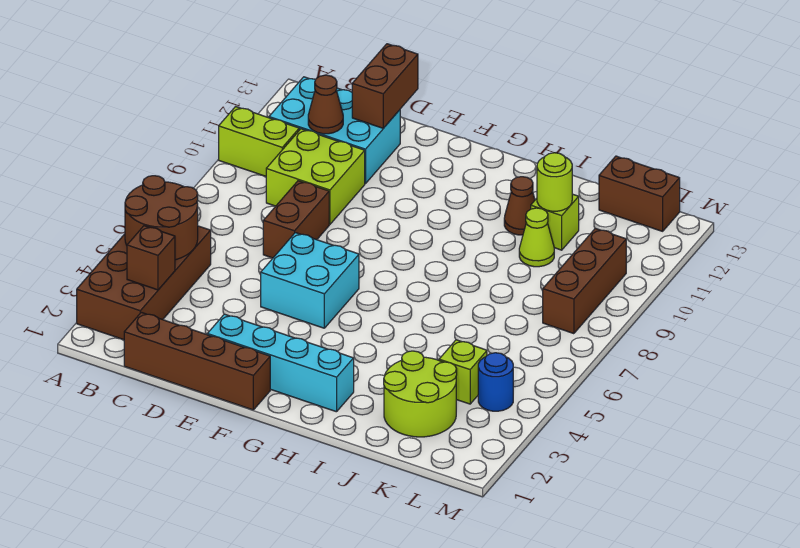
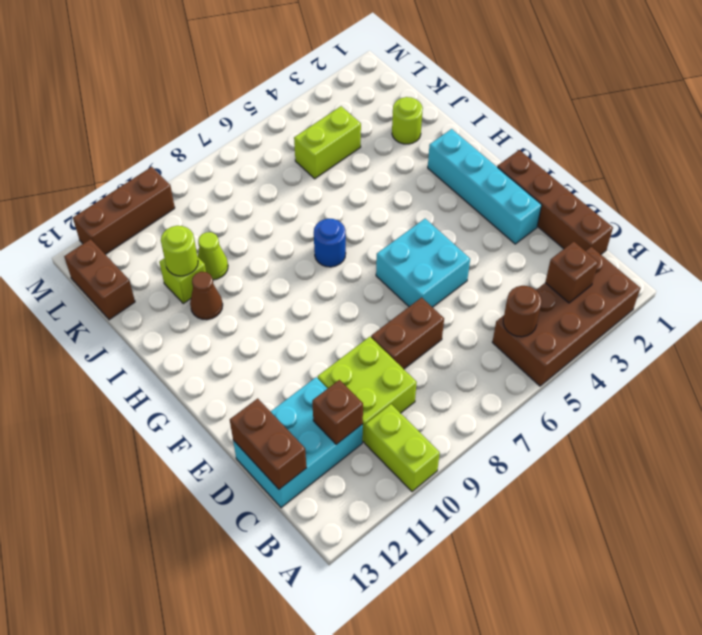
brown 2x2 round brick [125,176,198,260] -> brown 1x1 round brick [503,286,542,337]
cyan 2x3 brick [269,77,400,184] -> cyan 2x3 brick turned to [233,377,363,508]
brown 1x1 cone [308,75,343,134] -> brown 1x1 brick [312,380,363,444]
brown 1x2 brick [352,44,418,128] -> brown 1x2 brick turned to [230,398,307,489]
lime 2x2 round brick [384,351,457,437] -> lime 1x1 round brick [392,97,423,144]
lime 1x1 brick [439,340,487,404] -> lime 1x2 brick [294,106,361,179]
blue 1x1 round brick [478,353,513,411] -> blue 1x1 round brick moved to [314,219,346,267]
brown 1x3 brick [543,228,626,334] -> brown 1x3 brick moved to [73,167,175,254]

